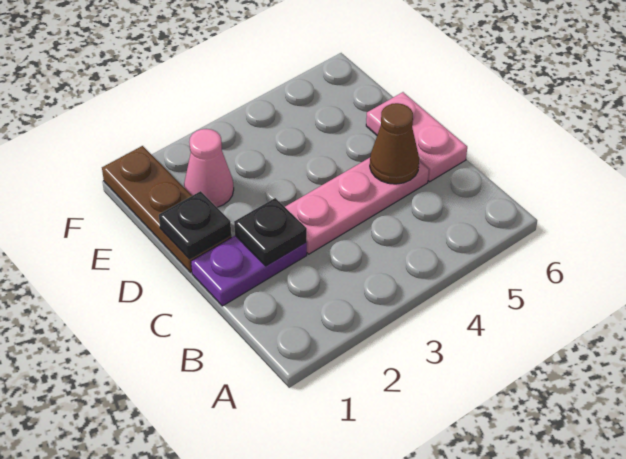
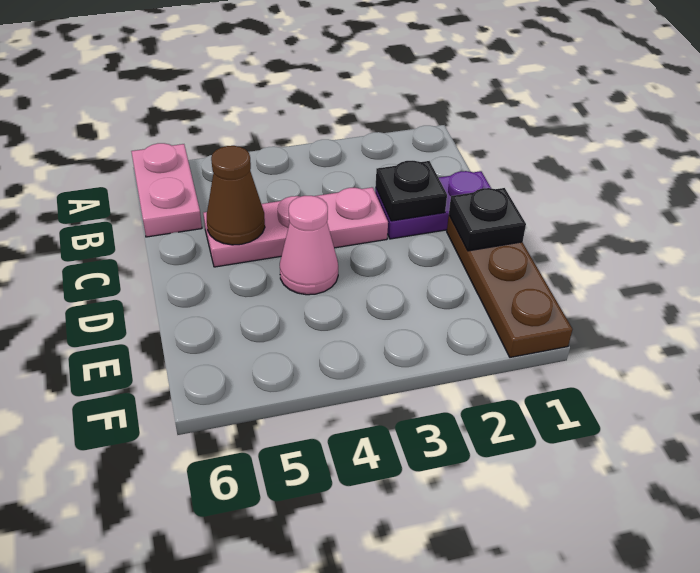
pink 1x2 plate [366,92,467,182] -> pink 1x2 plate moved to [131,143,202,237]
pink 1x1 cone [184,129,234,207] -> pink 1x1 cone moved to [280,196,338,295]

